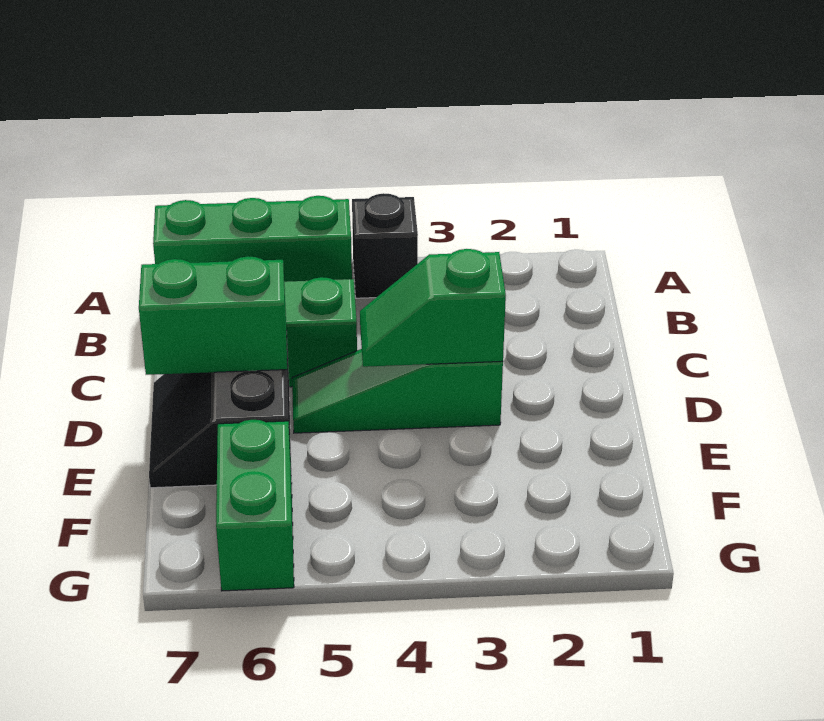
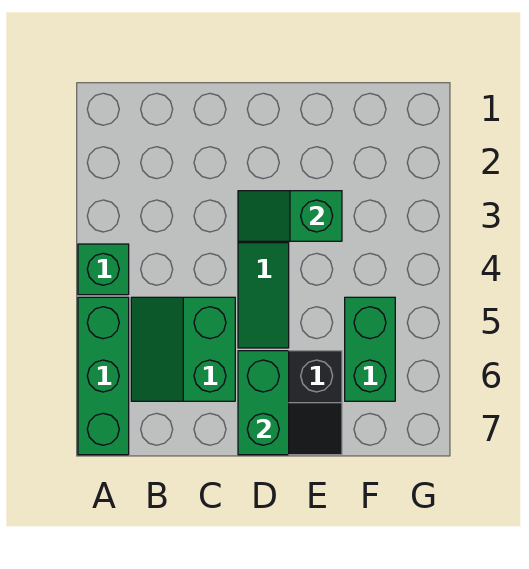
black 1x1 brick [352,193,418,298] -> green 1x1 brick [78,244,129,295]
green 1x2 slope [360,249,506,367] -> green 1x2 slope turned to [238,191,342,241]
green 1x2 brick [216,420,294,591] -> green 1x2 brick turned to [345,297,395,401]

